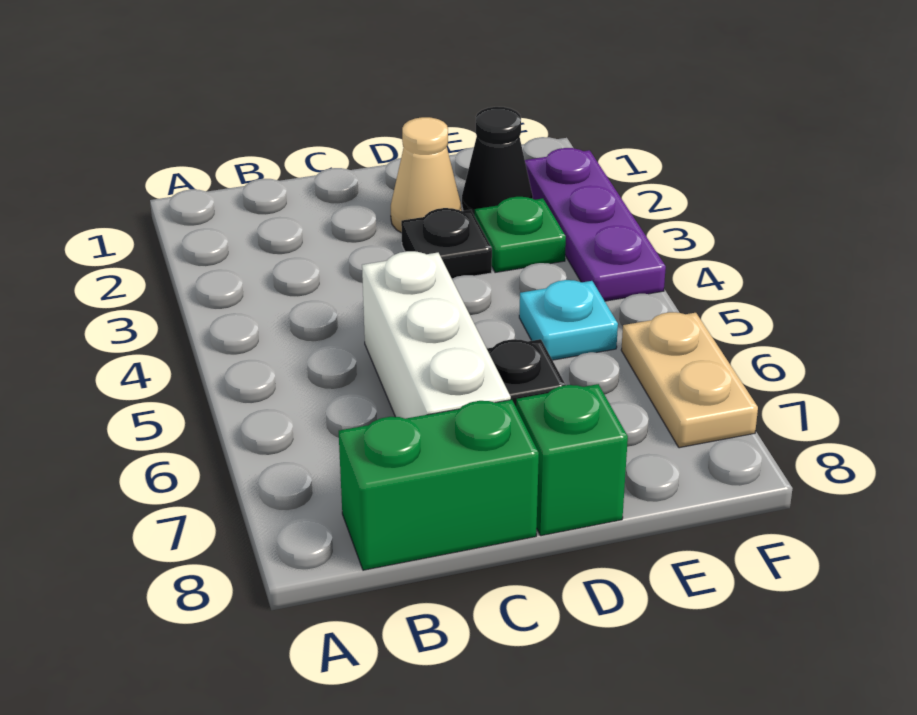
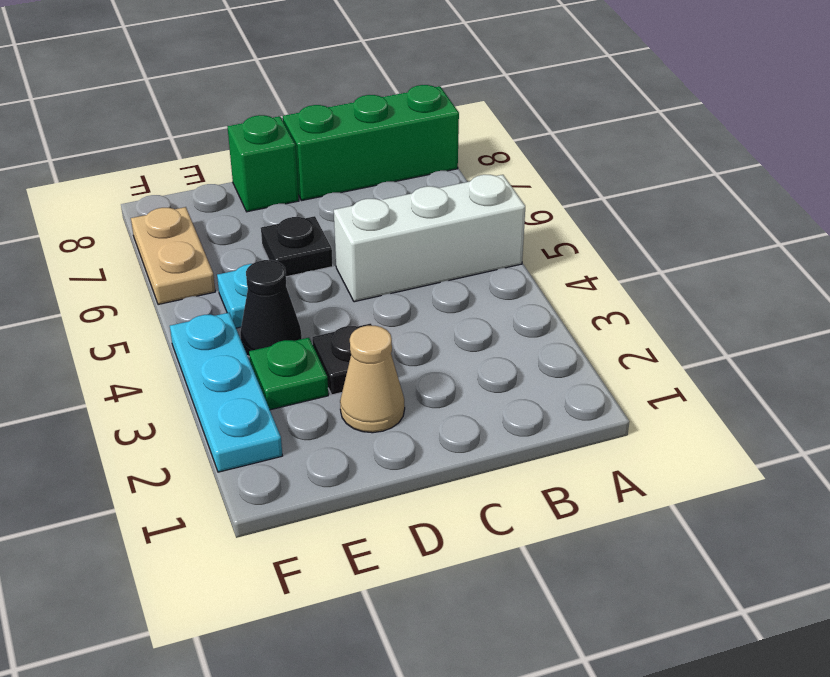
green 1x2 brick [339,400,539,570] -> green 1x3 brick [283,85,459,200]
white 1x3 brick [362,251,511,419] -> white 1x3 brick turned to [334,175,525,302]
black 1x1 cone [462,107,533,216] -> black 1x1 cone moved to [240,260,302,356]
purple 1x3 plate [525,148,666,301] -> cyan 1x3 plate [170,313,282,472]

